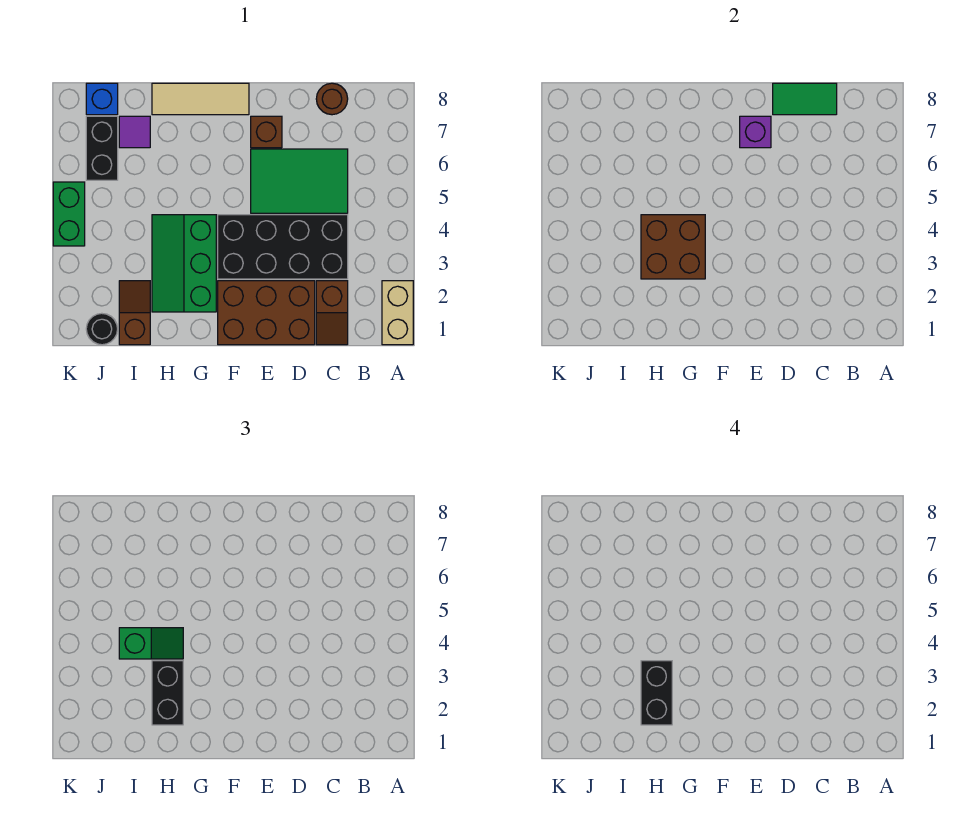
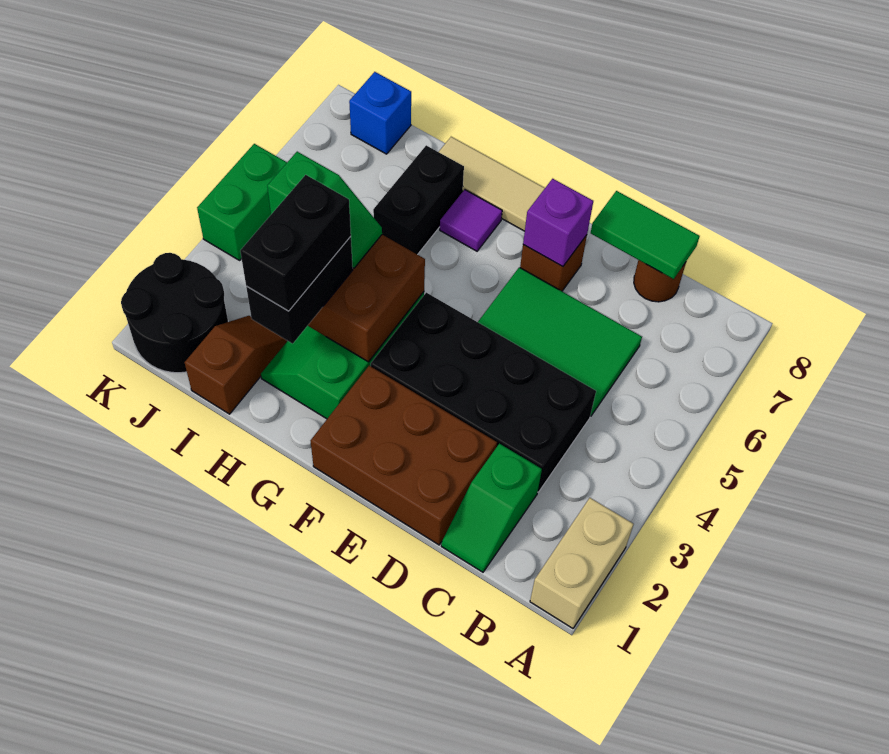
brown 1x2 slope [316,281,348,345] -> green 1x2 slope [441,444,542,572]
purple 1x1 tile [119,116,150,148] -> purple 1x1 tile moved to [440,190,502,251]
black 1x1 round brick [86,313,118,345] -> black 2x2 round brick [121,253,228,373]
black 1x2 brick [86,116,118,180] -> black 1x2 brick moved to [373,145,464,255]

